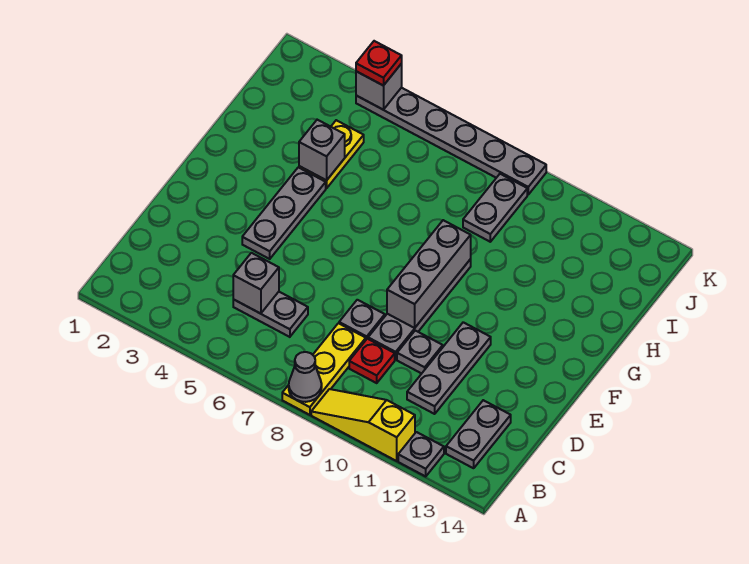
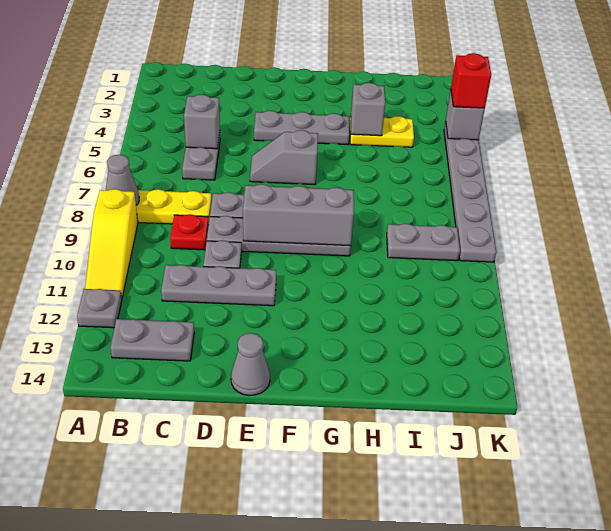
yellow 1x3 slope [311,389,415,461] -> yellow 1x3 slope turned to [85,189,138,298]
none -> grey 1x2 slope [250,130,318,185]
none -> grey 1x1 cone [231,333,270,396]
red 1x1 plate [356,41,402,86] -> red 1x1 brick [451,53,491,108]

